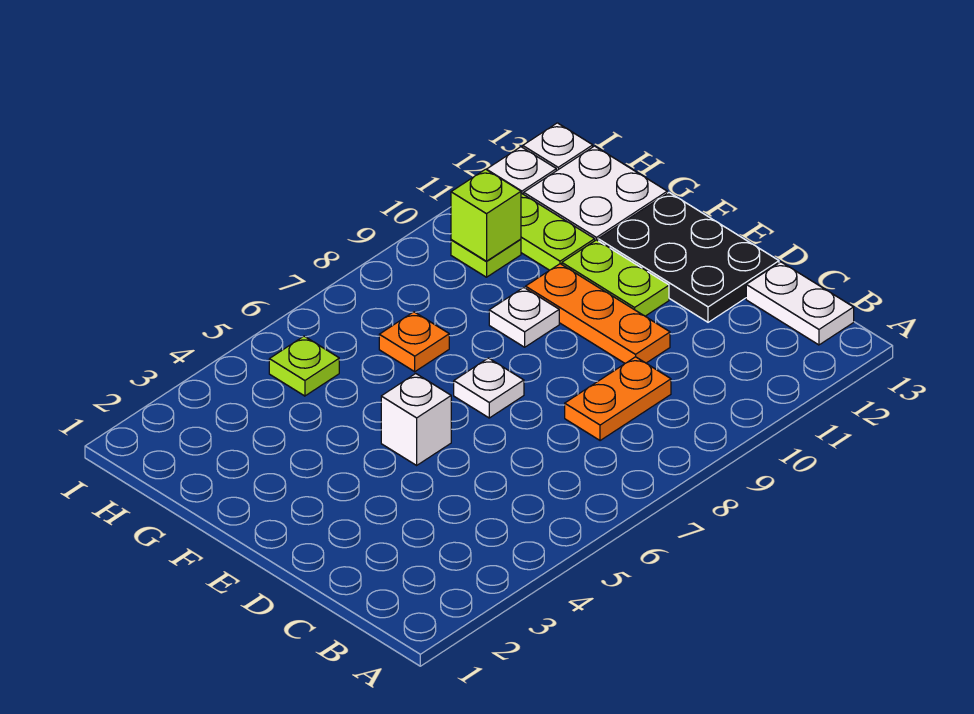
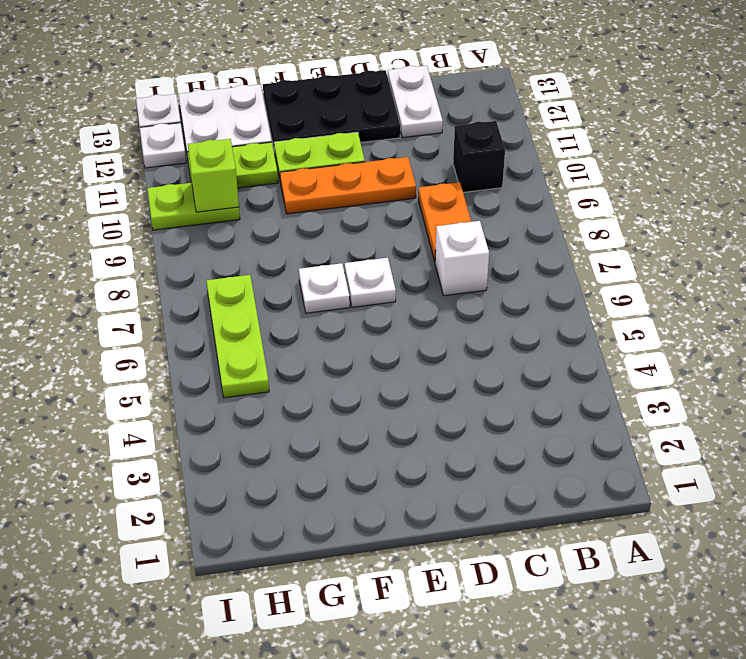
none -> black 1x1 brick [453,121,505,192]
white 1x2 plate [746,262,854,345] -> white 1x2 plate turned to [388,66,443,138]
white 1x1 brick [381,374,451,465] -> white 1x1 brick moved to [435,221,489,296]
white 1x1 plate [489,288,559,347] -> white 1x1 plate moved to [299,263,350,313]
orange 1x1 plate [379,312,449,372] -> none
lime 1x1 plate [269,336,339,396] -> lime 1x3 plate [207,275,269,398]
lime 1x1 plate [451,239,521,277] -> lime 1x2 plate [147,183,240,230]

